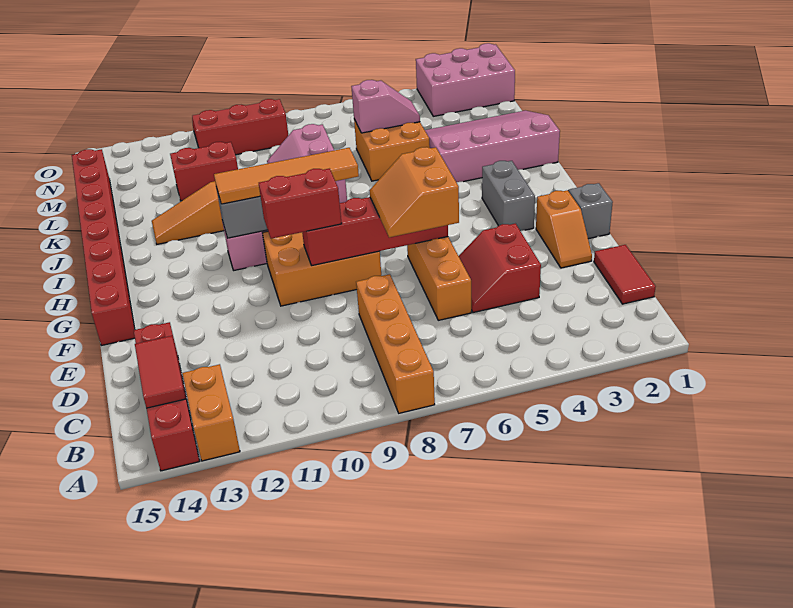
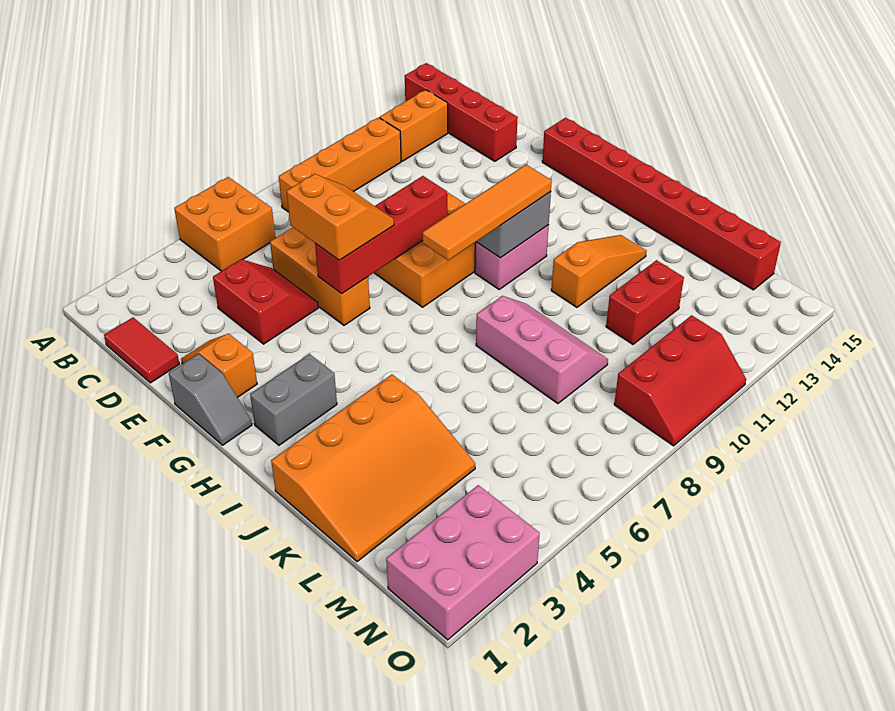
orange 1x4 brick [356,274,435,413] -> orange 1x4 brick turned to [279,117,401,212]
orange 1x2 brick [182,364,240,461] -> orange 1x2 brick turned to [380,90,448,161]
red 1x2 tile [135,336,185,408] -> none
red 1x2 brick [259,169,342,239] -> none
grey 1x2 brick [482,161,535,231] -> grey 1x2 brick turned to [250,354,337,445]
pink 3x4 slope [425,110,560,182] -> orange 3x4 slope [271,375,475,562]
orange 2x2 brick [354,119,430,181] -> orange 2x2 brick moved to [174,177,275,271]
pink 1x2 slope [351,80,420,133] -> none

